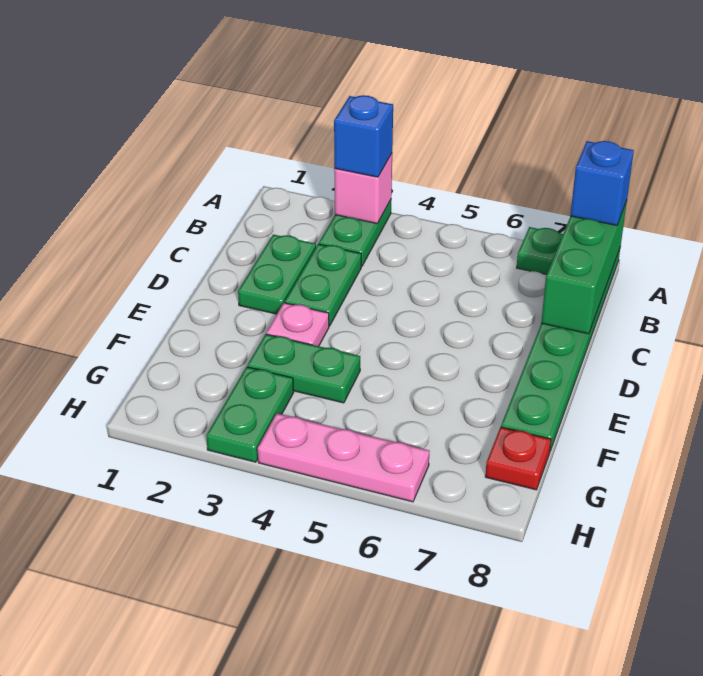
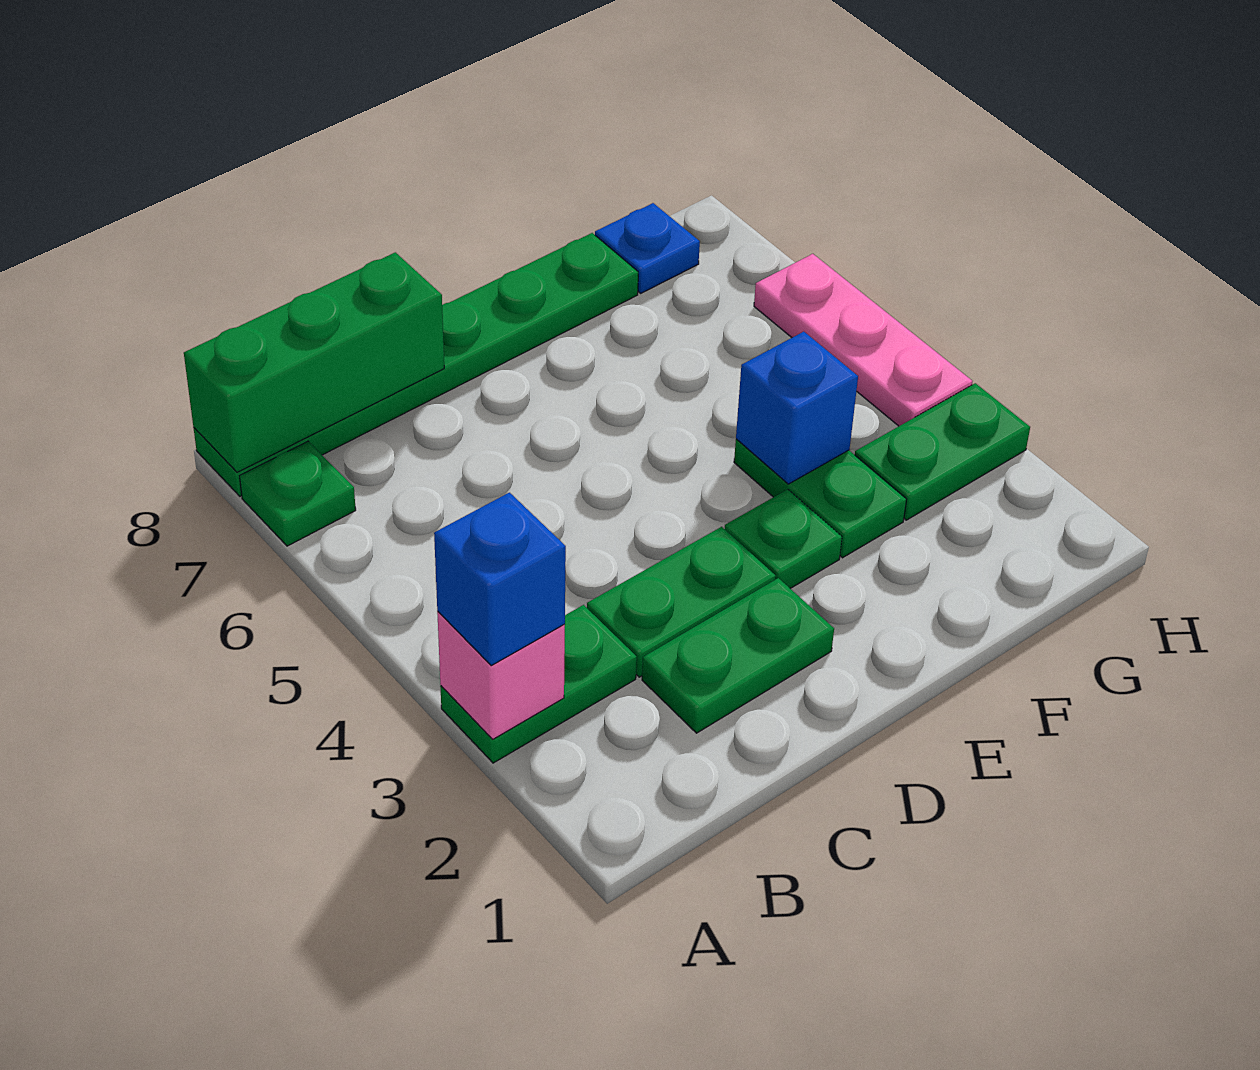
blue 1x1 brick [570,141,634,225] -> blue 1x1 brick moved to [736,332,858,484]
pink 1x1 plate [266,303,329,346] -> green 1x1 plate [725,489,842,589]
red 1x1 plate [485,427,551,490] -> blue 1x1 plate [595,203,700,293]

